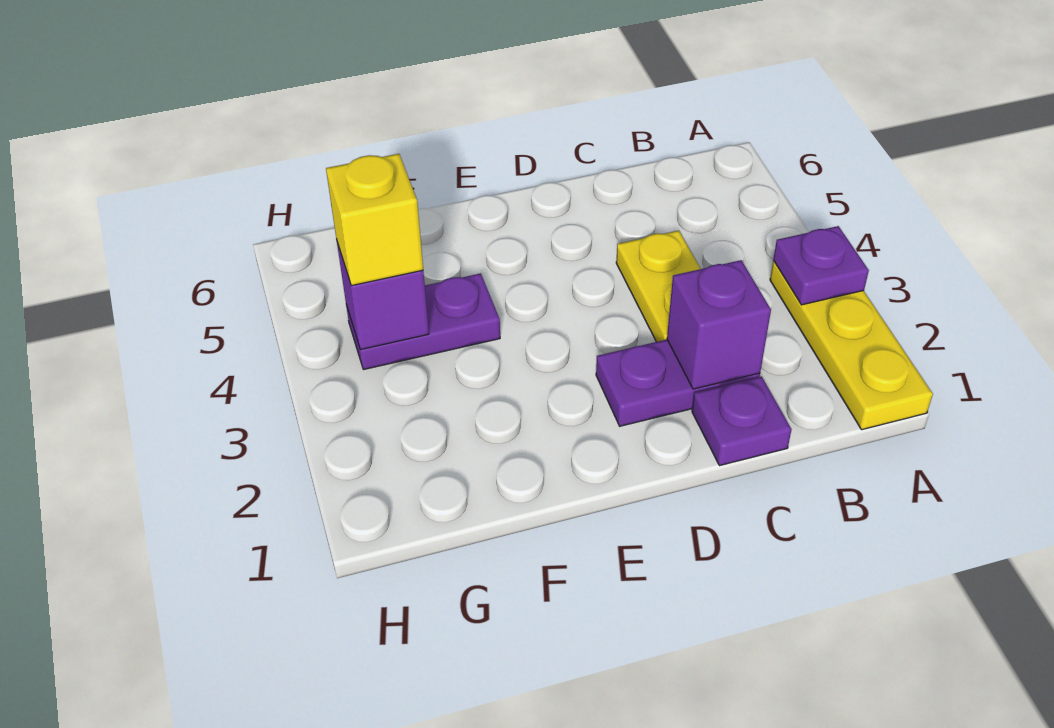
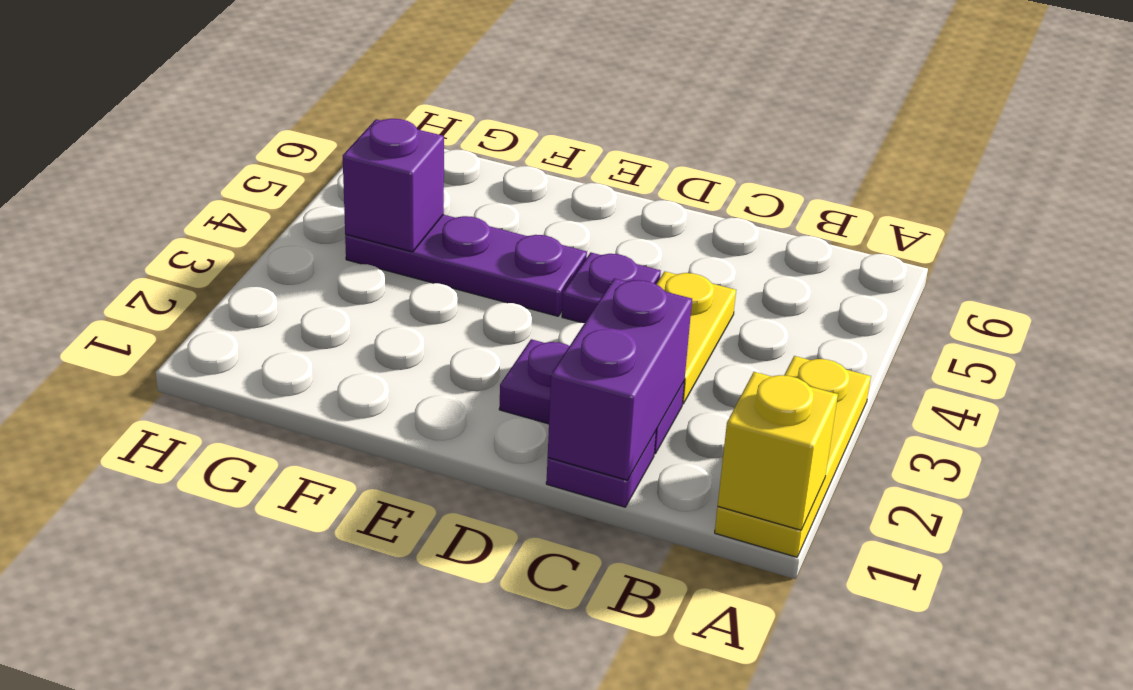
purple 1x1 plate [773,226,869,305] -> purple 1x1 plate moved to [562,252,661,323]
purple 1x1 brick [667,260,771,389] -> purple 1x2 brick [548,278,692,480]
purple 1x2 plate [346,273,500,370] -> purple 1x3 plate [345,215,587,316]
yellow 1x1 brick [326,154,423,286] -> yellow 1x1 brick moved to [718,372,838,530]

